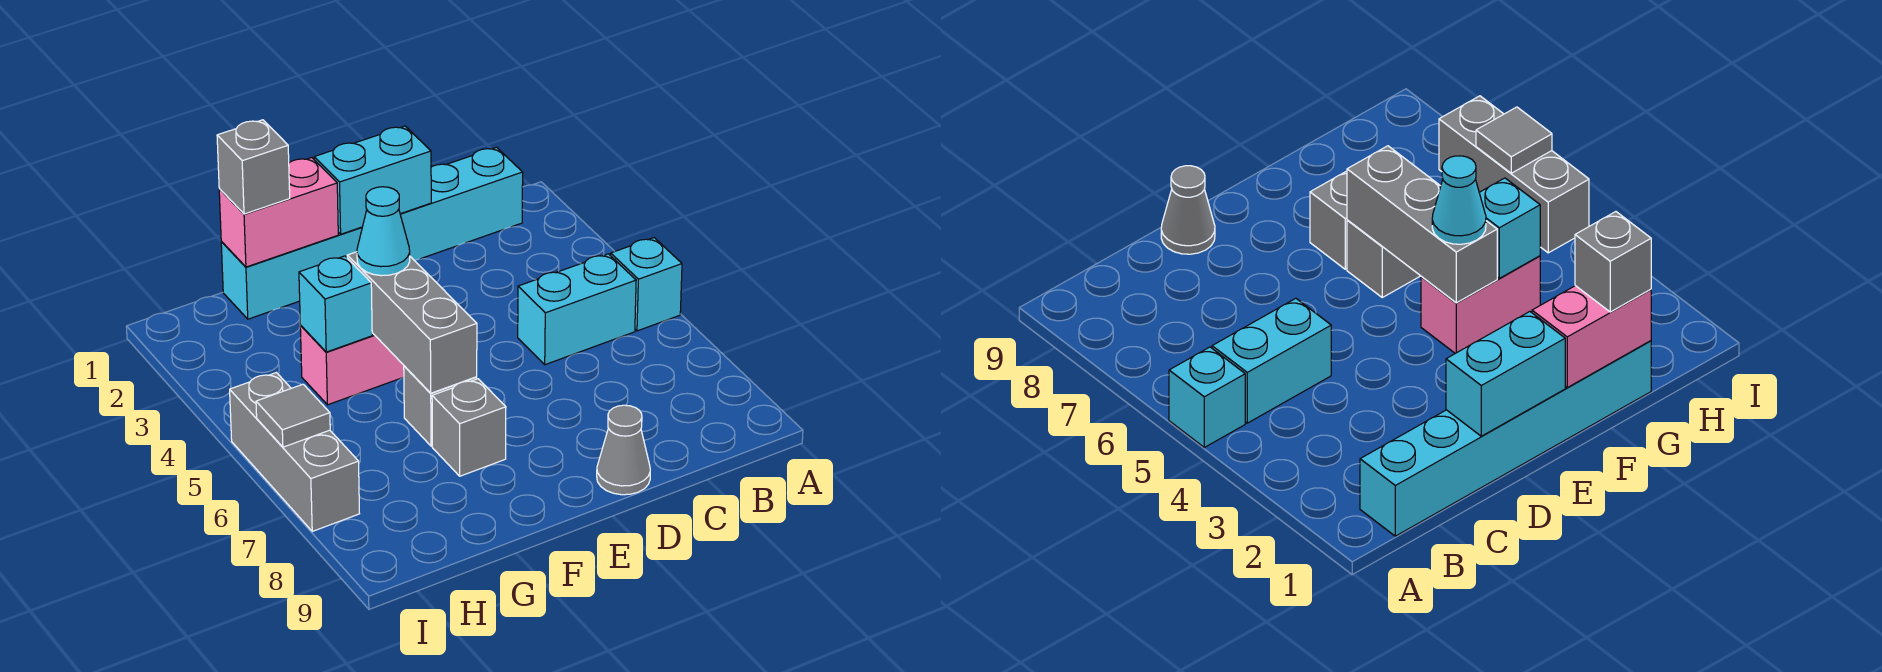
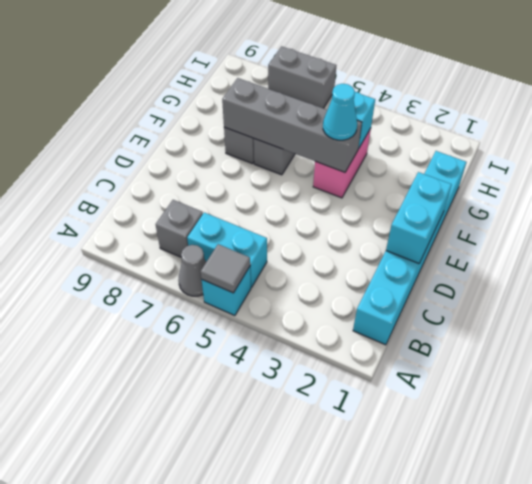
cyan 1x2 brick [518,254,636,365] -> cyan 1x2 brick turned to [187,213,267,287]
grey 1x1 cone [597,405,650,495] -> grey 1x1 cone moved to [178,245,206,296]
pink 1x2 brick [219,158,338,267] -> none
grey 1x3 brick [347,252,477,393] -> grey 1x4 brick [222,78,362,172]
grey 1x1 brick [217,120,290,214] -> grey 1x1 brick moved to [156,200,203,257]
grey 1x3 brick [230,373,360,531] -> grey 1x2 brick [268,46,336,108]
grey 1x1 tile [256,384,330,447] -> grey 1x1 tile moved to [201,244,250,293]

